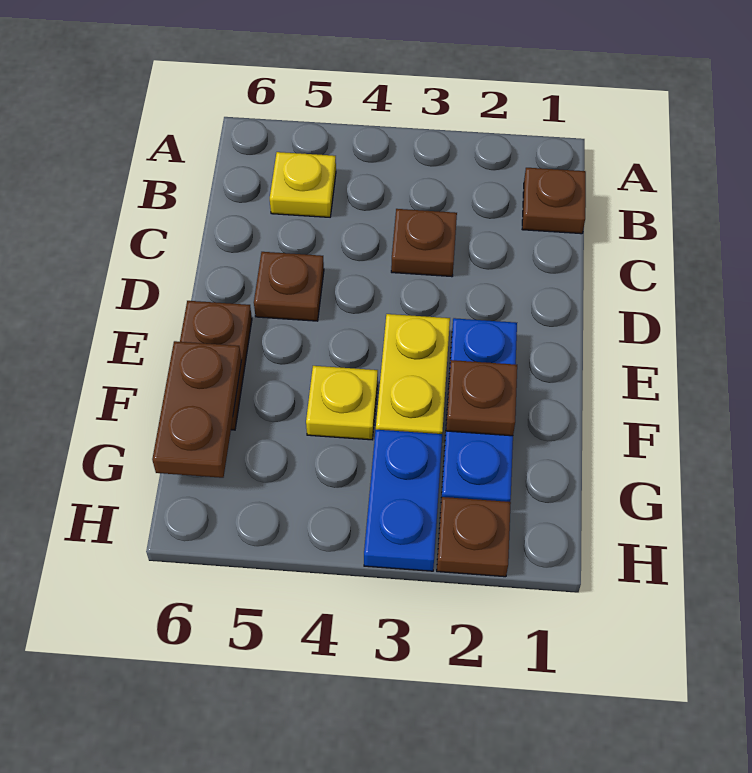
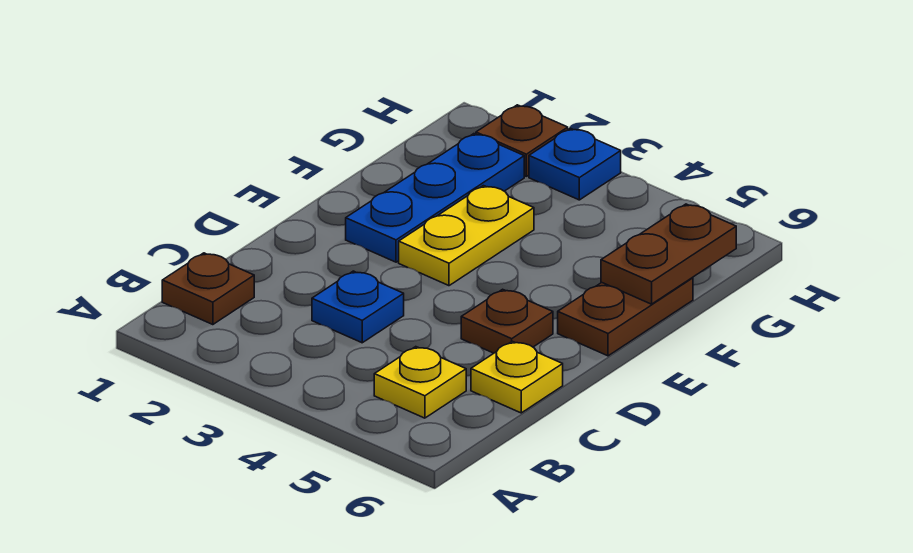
brown 1x1 plate [391,209,457,277] -> blue 1x1 plate [312,271,404,343]
brown 1x1 plate [446,360,517,436] -> none
yellow 1x1 plate [306,366,378,440] -> yellow 1x1 plate moved to [471,341,563,413]
blue 1x2 plate [364,430,442,571] -> blue 1x1 plate [529,128,621,200]

